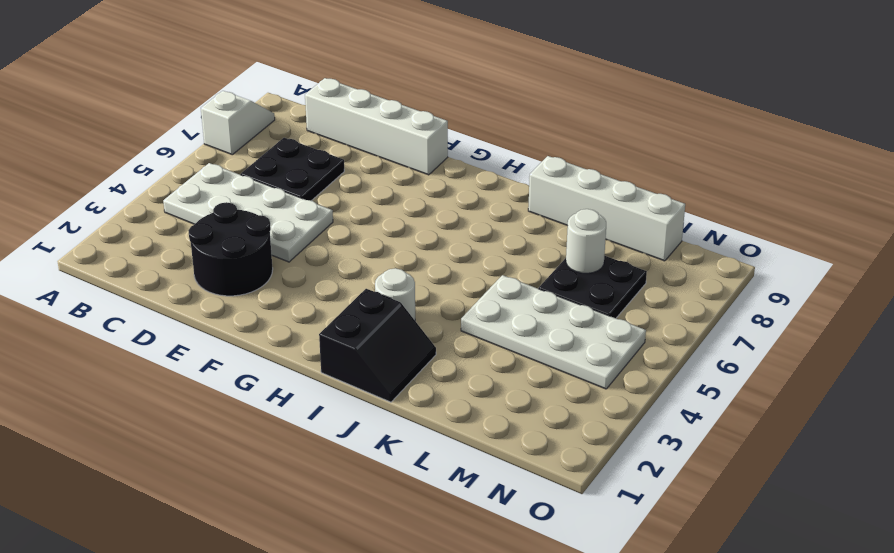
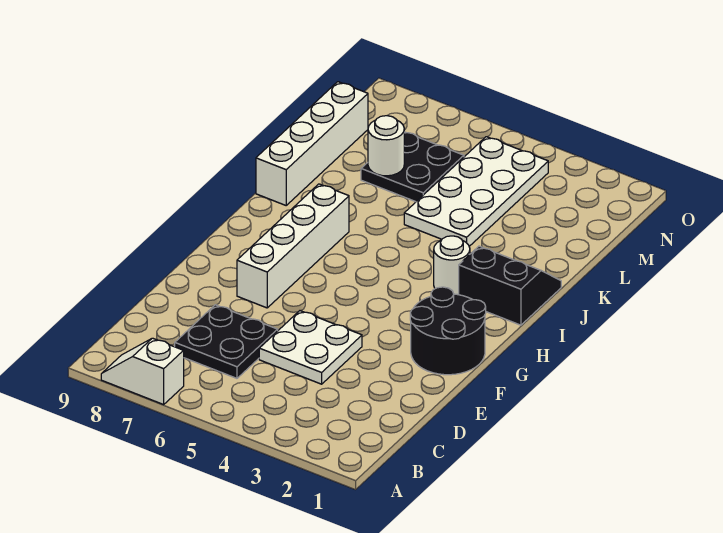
white 2x4 plate [163,163,333,262] -> white 2x2 plate [259,311,362,384]
white 1x4 brick [305,78,448,175] -> white 1x4 brick moved to [237,184,349,308]
black 2x2 round brick [188,202,273,296] -> black 2x2 round brick moved to [410,287,486,375]

